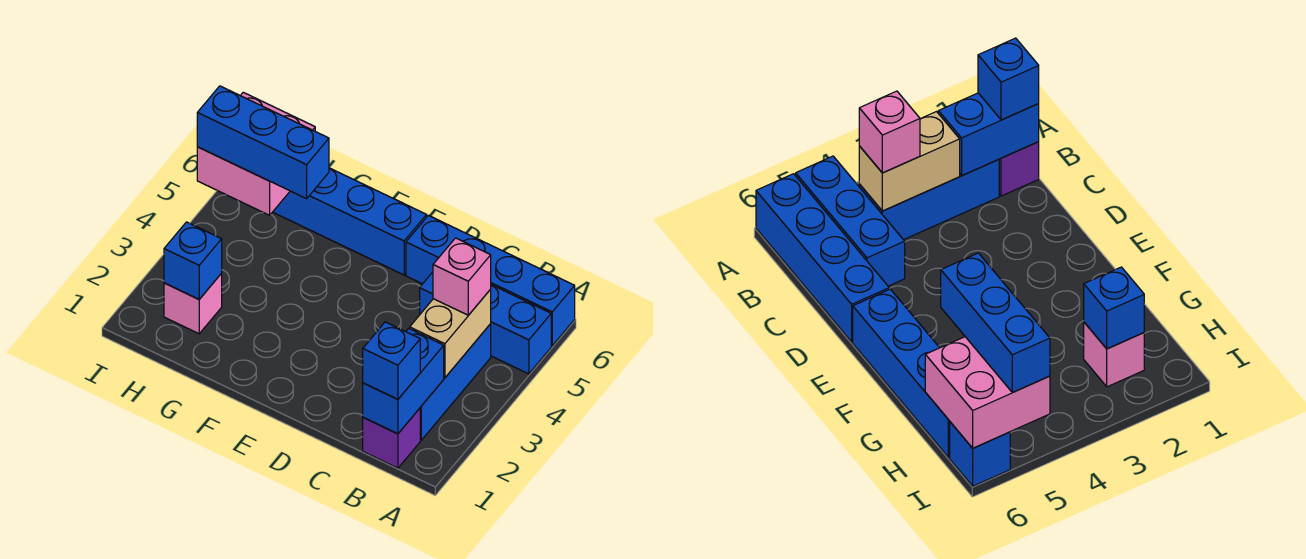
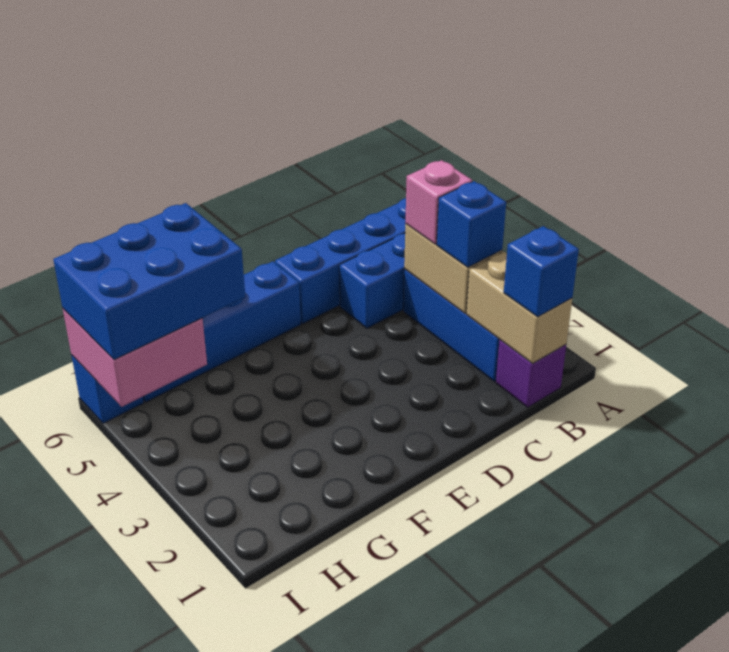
blue 1x2 brick [363,328,444,434] -> tan 1x2 brick [466,252,572,363]
blue 1x3 brick [197,86,329,199] -> blue 2x3 brick [53,203,245,360]
pink 1x1 brick [164,274,222,334] -> none
blue 1x1 brick [164,222,222,299] -> blue 1x1 brick moved to [437,181,506,267]

